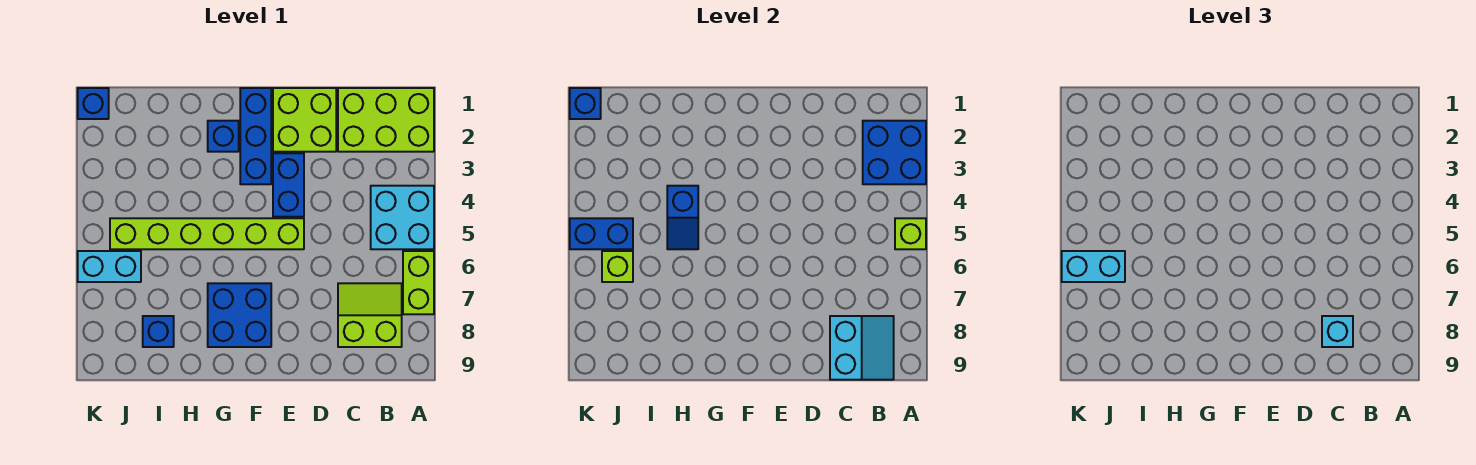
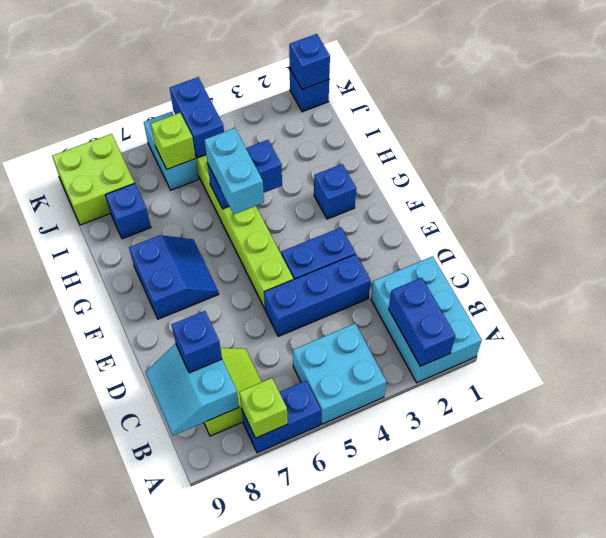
lime 2x3 brick [338,88,434,152] -> cyan 2x3 brick [371,256,482,383]
blue 2x2 brick [863,121,926,184] -> blue 1x2 brick [389,278,455,366]
lime 1x1 brick [895,218,926,249] -> lime 1x1 brick moved to [239,378,288,438]
lime 1x2 brick [403,251,434,314] -> blue 1x2 brick [242,381,321,453]
cyan 2x2 slope [830,316,894,380] -> cyan 2x2 slope turned to [146,344,239,435]
cyan 1x1 brick [1322,316,1353,347] -> blue 1x1 brick [172,311,222,373]
lime 2x2 brick [273,88,336,152] -> lime 2x2 brick moved to [52,134,135,225]
blue 1x3 brick [240,88,271,184] -> blue 1x3 brick moved to [264,254,371,336]
blue 2x2 brick [208,283,271,347] -> blue 2x2 slope [129,235,219,319]
blue 1x2 slope [667,186,698,249] -> blue 1x2 brick [208,140,282,209]
cyan 1x2 brick [1062,251,1125,282] -> cyan 1x2 brick moved to [204,128,264,214]

